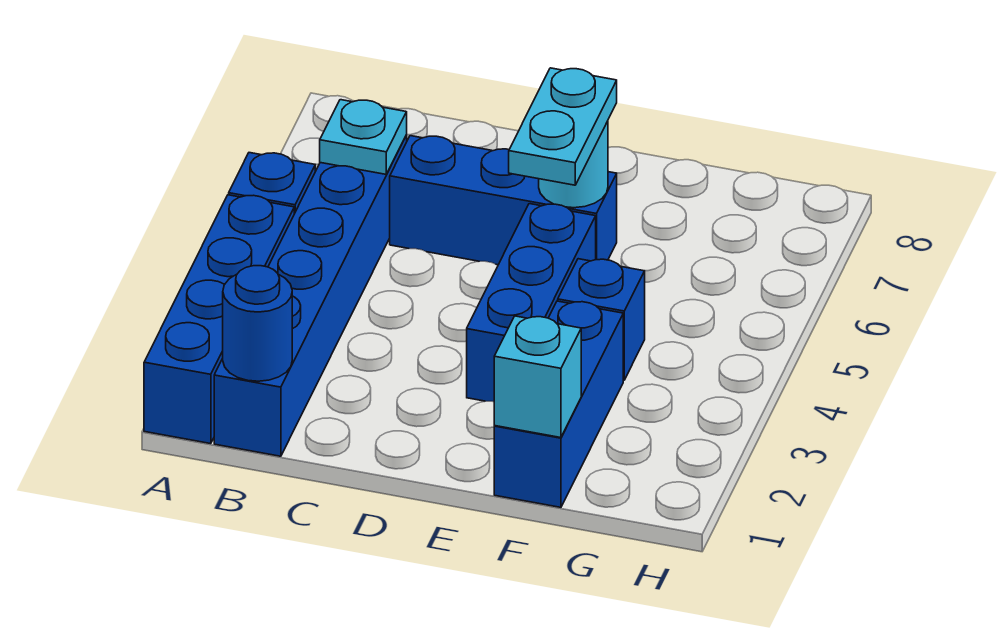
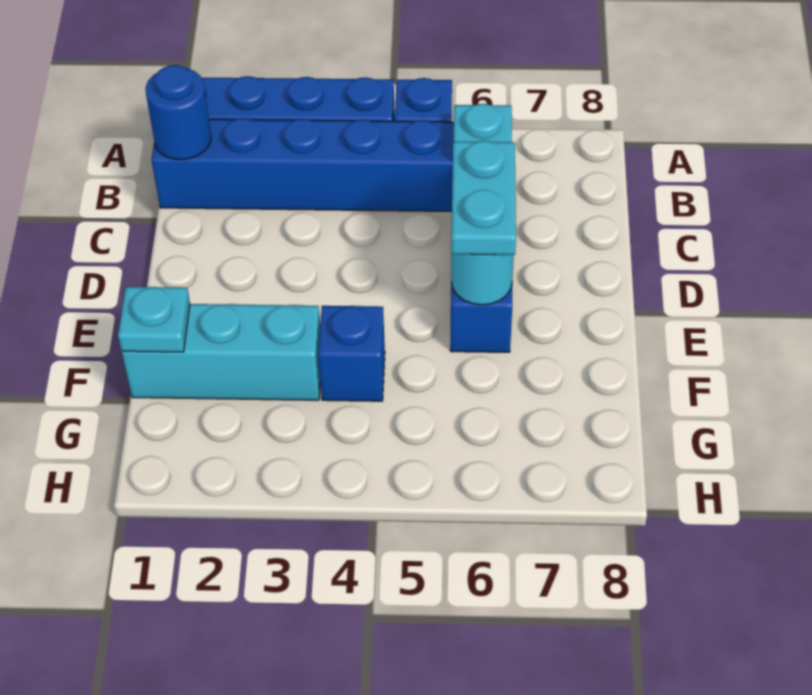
blue 1x3 brick [467,204,596,402] -> none
cyan 1x2 plate [509,68,617,185] -> cyan 1x2 plate turned to [451,141,516,255]
blue 1x3 brick [494,301,623,507] -> cyan 1x3 brick [122,304,320,400]
cyan 1x1 brick [494,316,581,438] -> cyan 1x1 plate [118,287,190,352]

